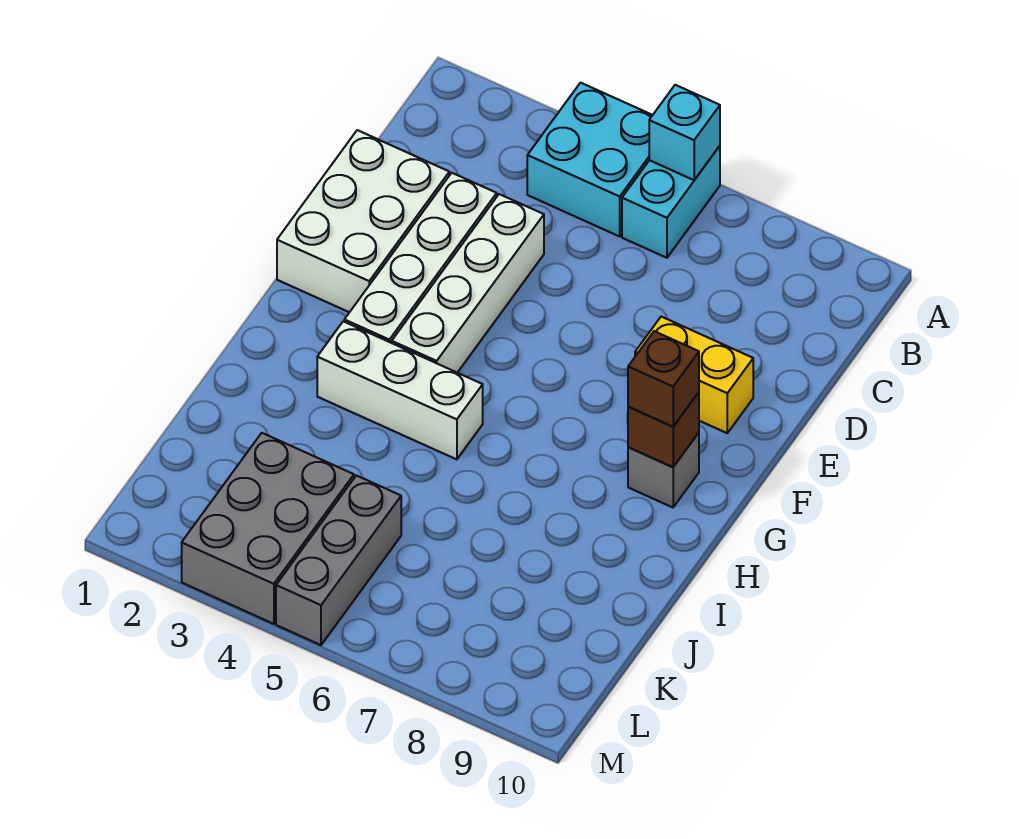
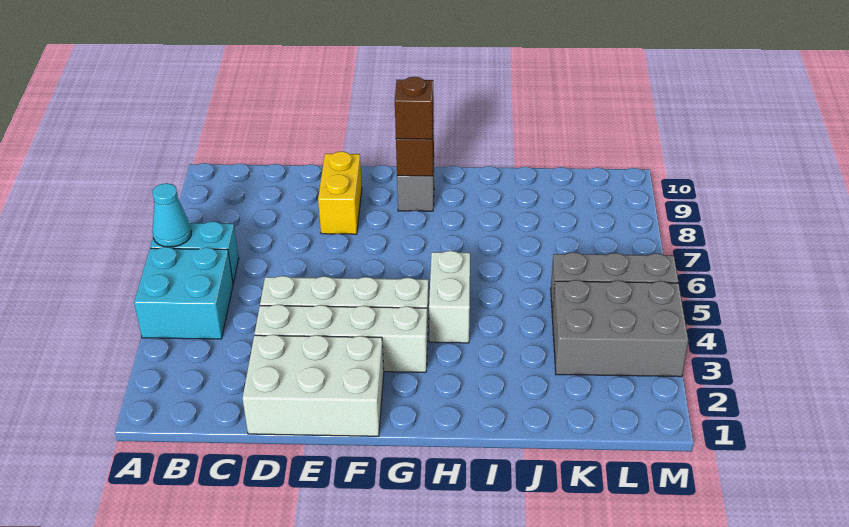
cyan 1x1 brick [649,85,720,180] -> cyan 1x1 cone [152,183,191,247]
white 1x3 brick [317,321,483,459] -> white 1x2 brick [429,251,470,343]

